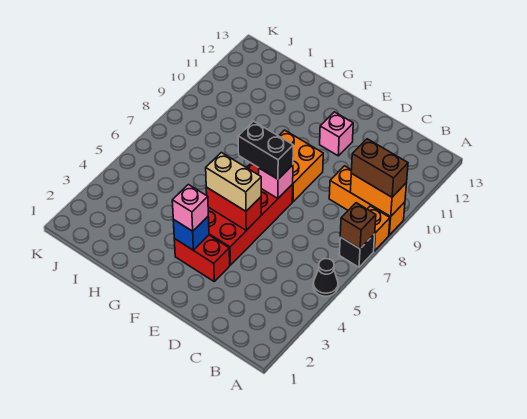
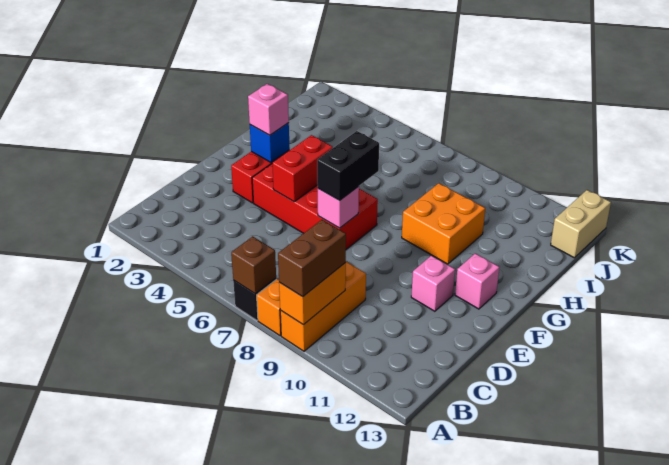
black 1x1 cone [313,259,338,296] -> none
tan 1x2 brick [206,152,261,211] -> tan 1x2 brick moved to [551,190,611,258]
orange 2x2 brick [279,130,323,202] -> orange 2x2 brick moved to [402,183,485,264]
none -> pink 1x1 brick [455,253,499,309]

